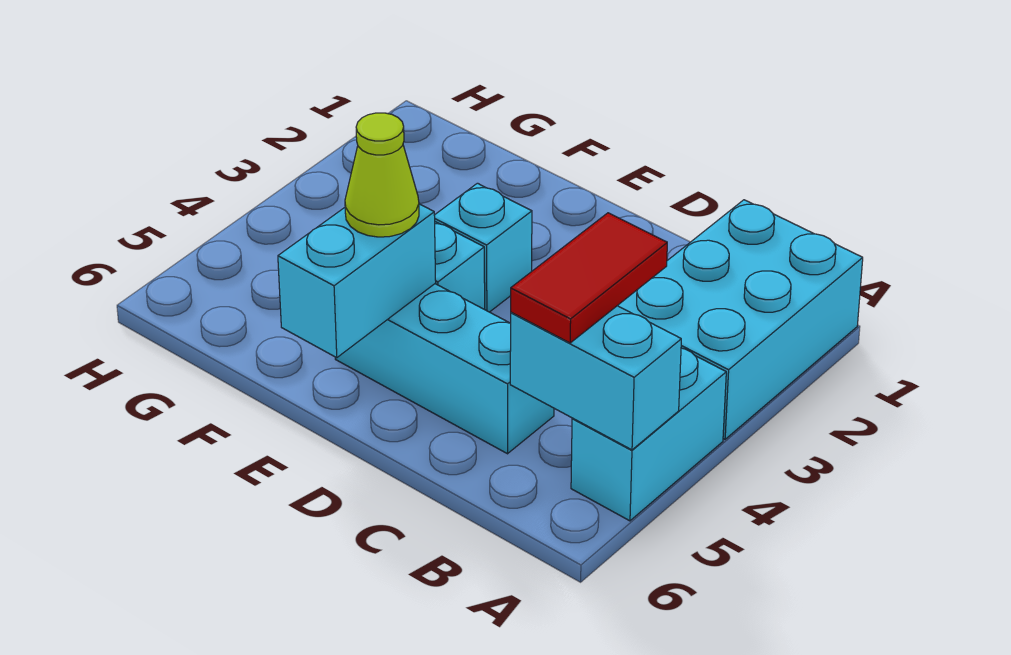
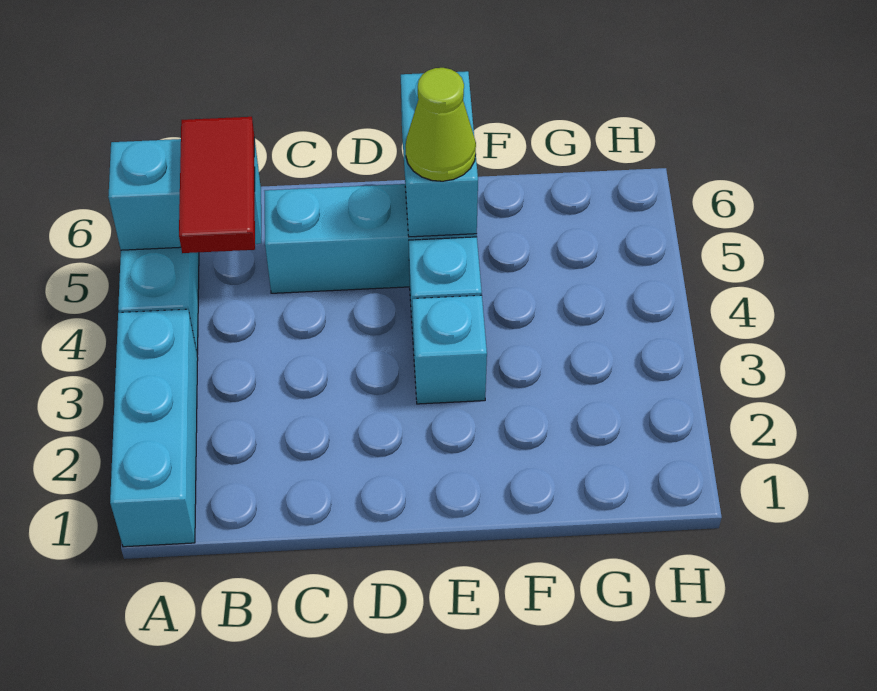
cyan 2x3 brick [618,200,863,439] -> cyan 1x3 brick [110,309,198,547]

